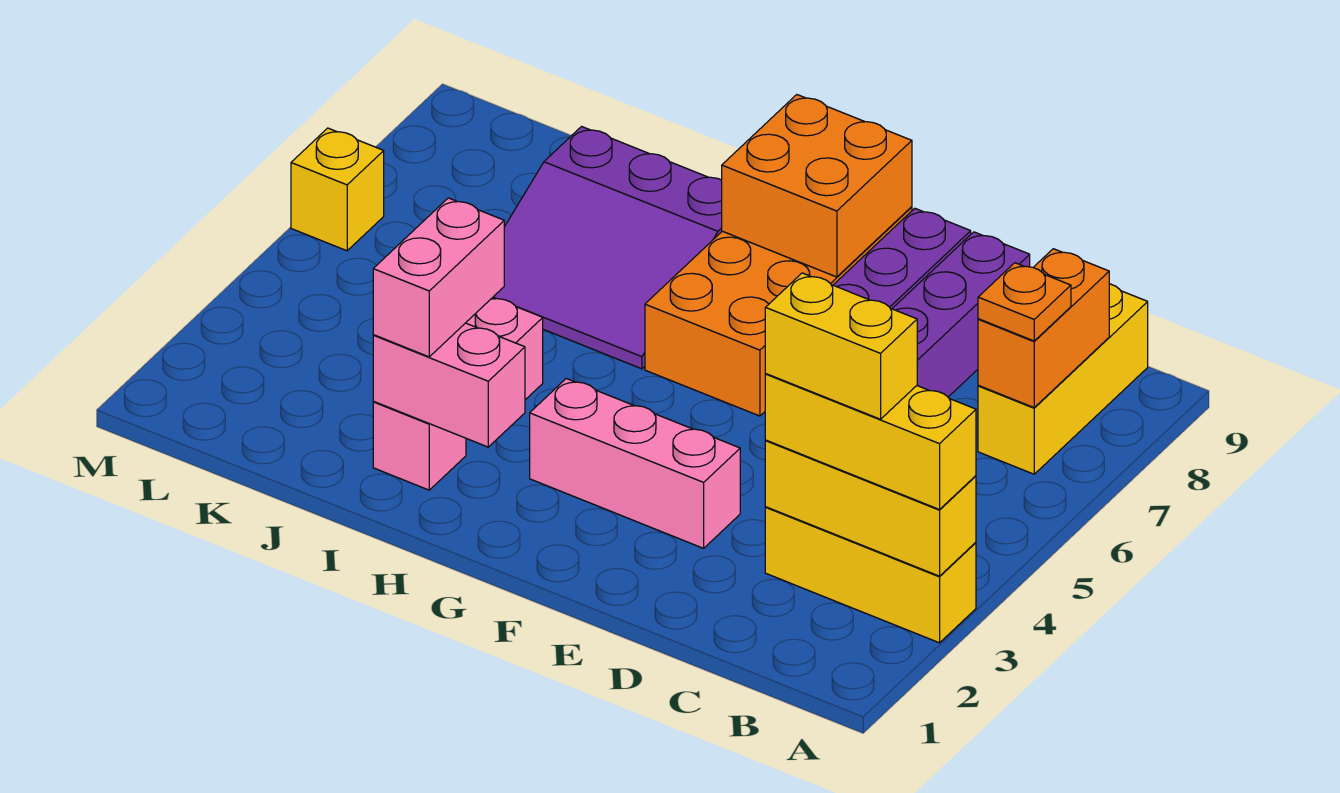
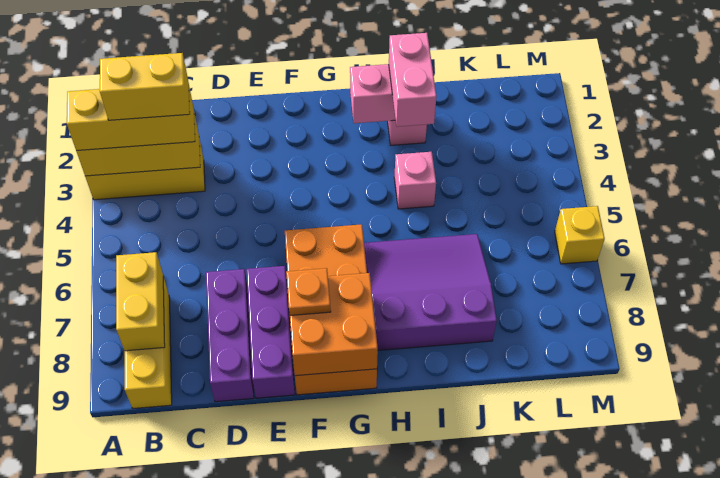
orange 1x2 brick [978,249,1109,407] -> yellow 1x2 brick [116,252,165,351]
orange 1x1 plate [978,263,1071,341] -> orange 1x1 plate moved to [286,268,331,315]
pink 1x3 brick [530,379,740,548] -> none

